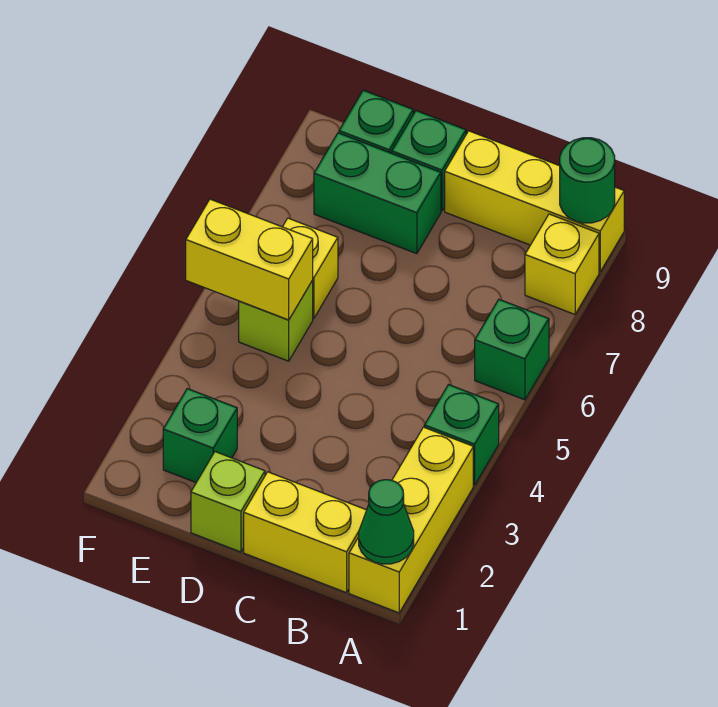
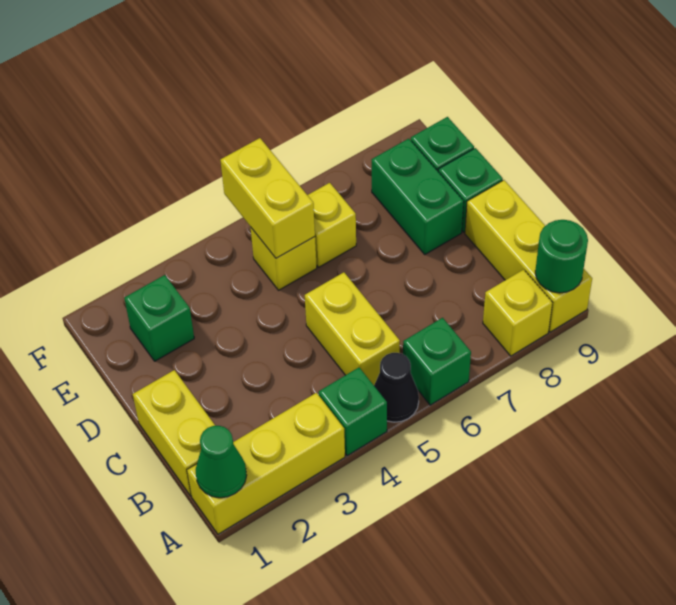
none -> black 1x1 cone [374,353,419,422]
none -> yellow 1x2 brick [305,272,400,385]
lime 1x1 brick [191,452,265,552] -> none
lime 1x1 brick [239,281,313,361] -> yellow 1x1 brick [251,228,317,290]

